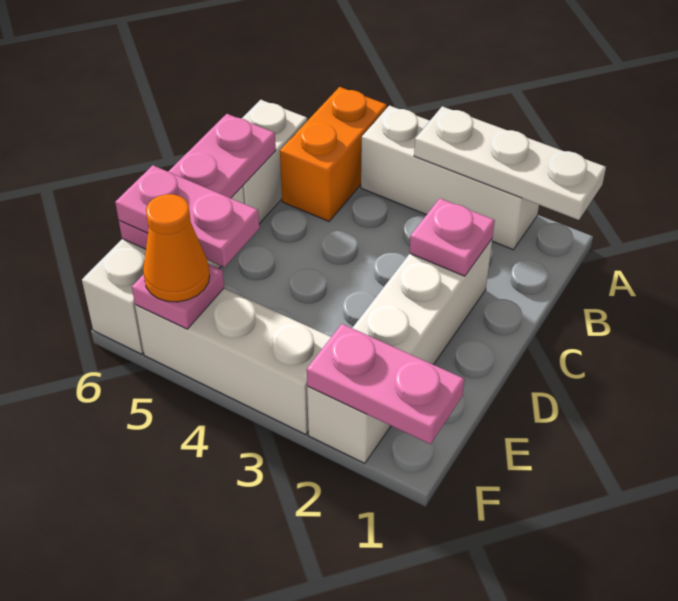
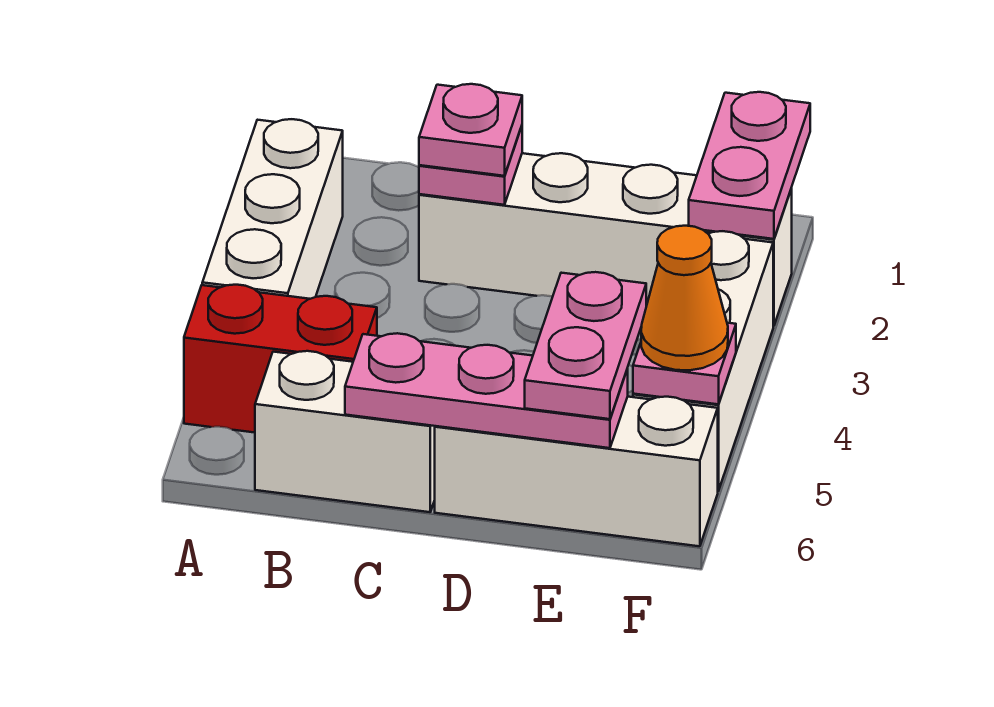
white 1x3 plate [414,106,606,220] -> none
orange 1x2 brick [280,87,387,221] -> red 1x2 brick [184,285,377,433]
none -> pink 1x1 plate [419,84,522,176]

